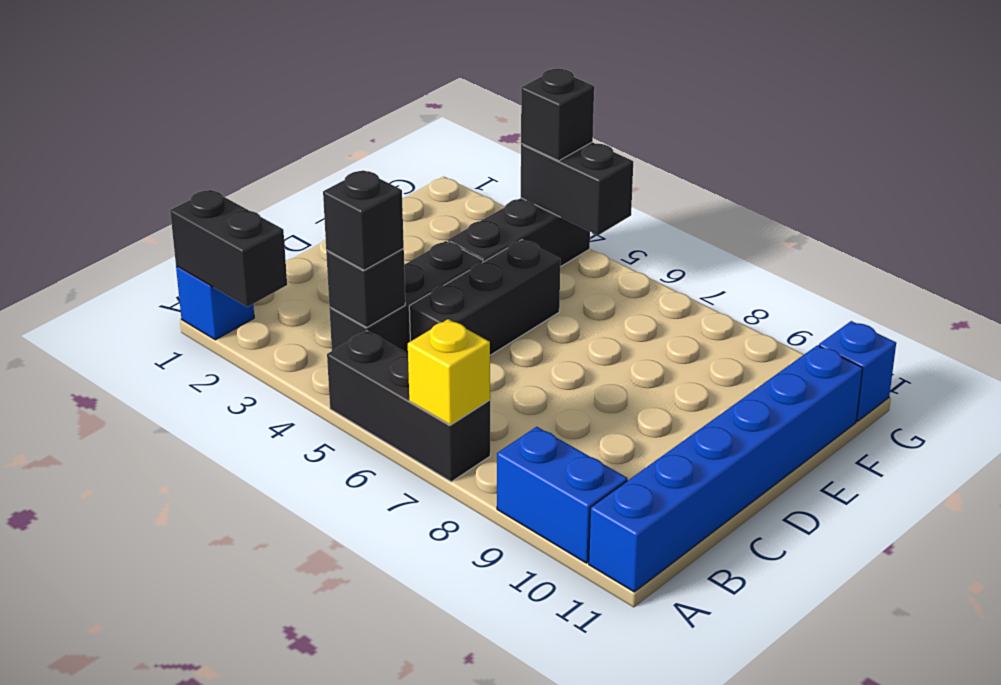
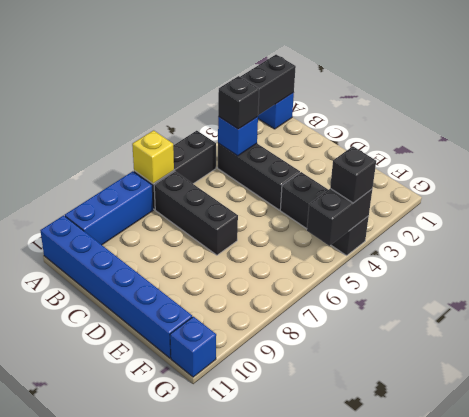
blue 1x2 brick [497,427,628,563] -> blue 1x3 brick [65,171,153,245]
black 1x1 brick [326,249,405,328] -> blue 1x1 brick [218,117,258,156]
black 1x3 brick [409,240,560,355] -> black 1x3 brick moved to [154,172,238,255]

